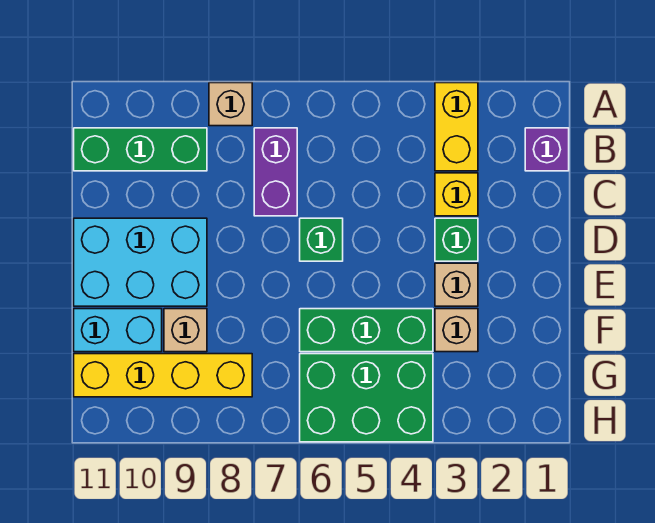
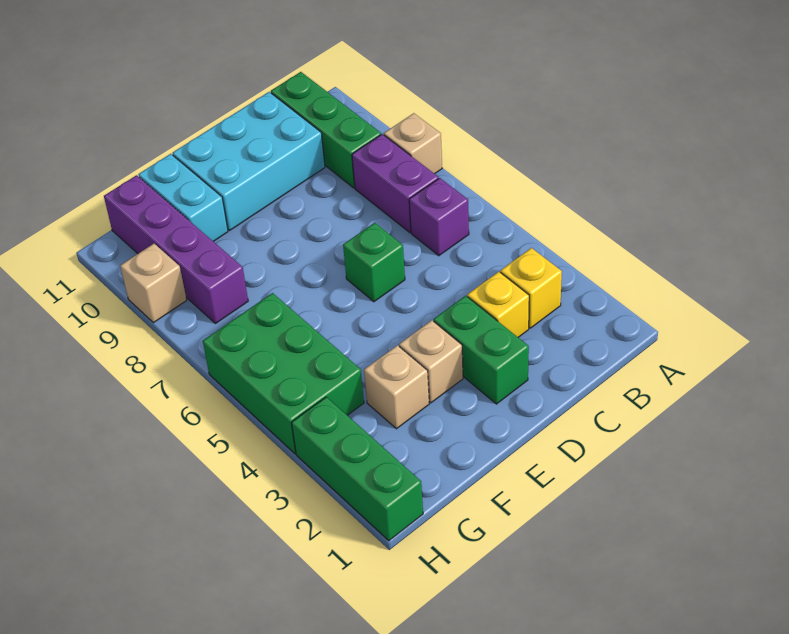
yellow 1x2 brick [435,83,478,171] -> yellow 1x1 brick [500,248,562,328]
purple 1x1 brick [525,128,569,171] -> purple 1x1 brick moved to [409,178,469,256]
purple 1x2 brick [254,128,297,216] -> purple 1x2 brick turned to [352,134,439,232]
green 1x1 brick [435,218,478,261] -> green 1x2 brick [434,296,529,404]
cyan 2x3 brick [74,218,207,306] -> cyan 2x3 brick turned to [173,92,325,230]
green 1x3 brick [300,309,433,352] -> green 1x3 brick moved to [292,397,423,541]
tan 1x1 brick [164,309,207,352] -> tan 1x1 brick moved to [120,244,187,323]
yellow 1x4 brick [74,354,252,397] -> purple 1x4 brick [104,175,248,324]

